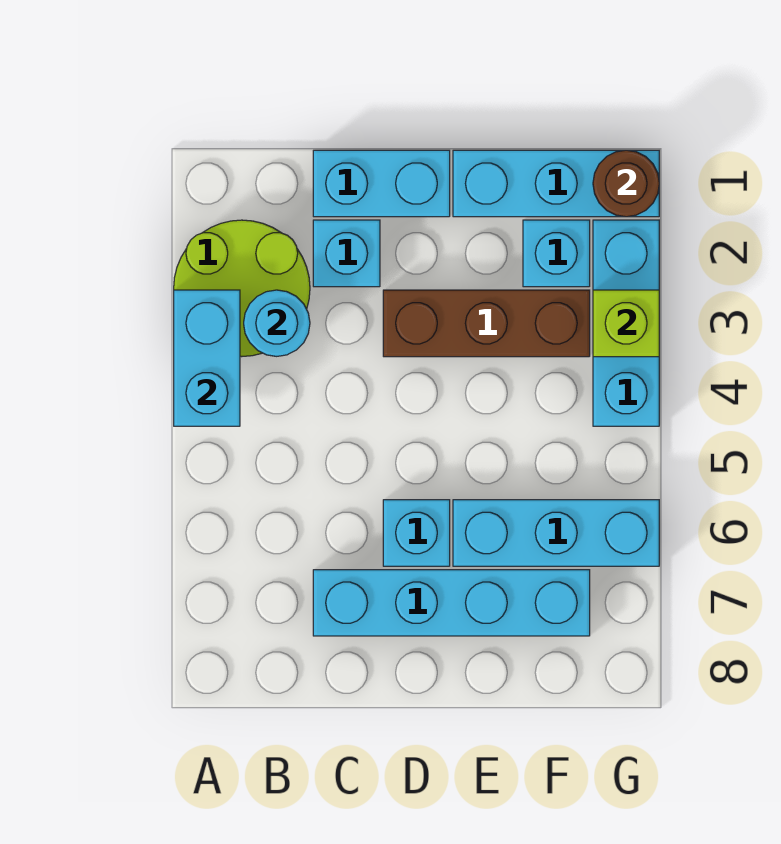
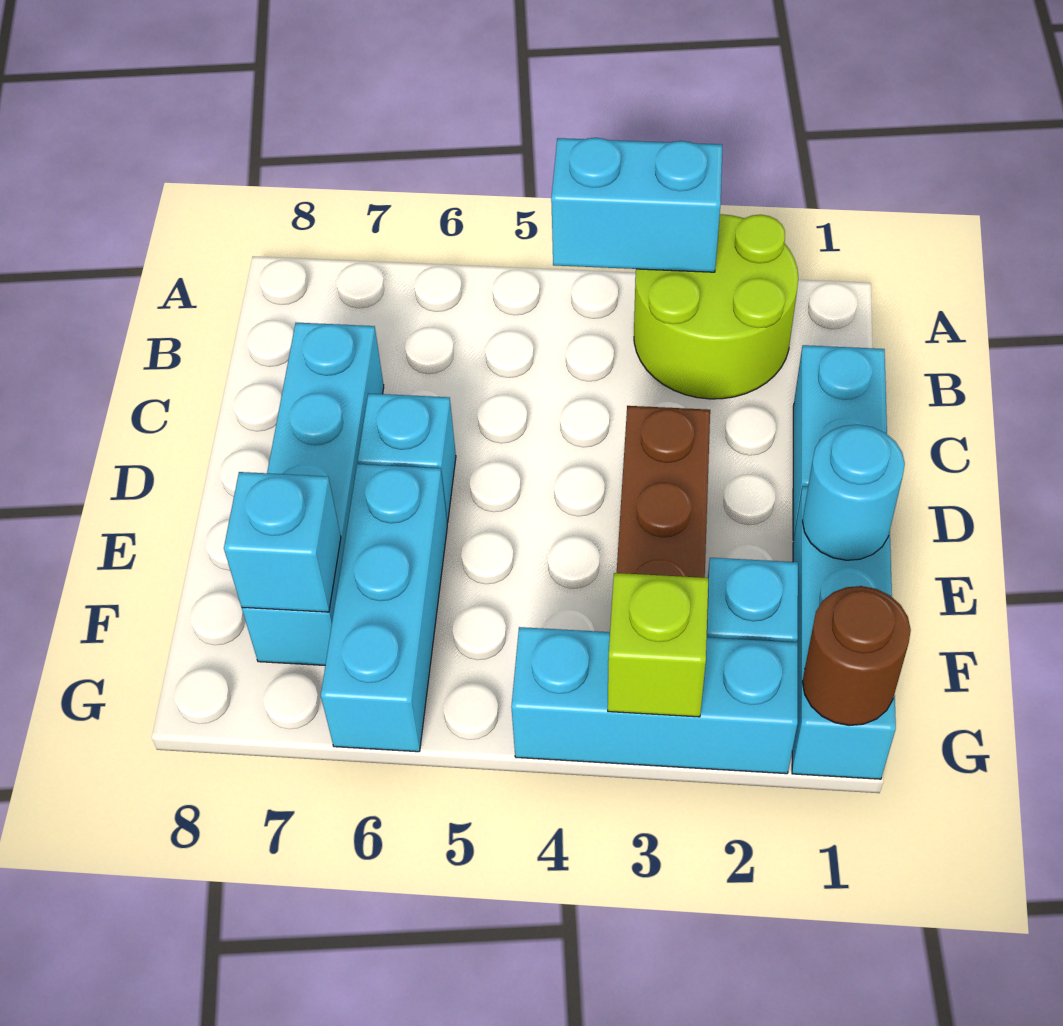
cyan 1x1 round brick [244,290,310,356] -> cyan 1x1 round brick moved to [802,425,905,560]
cyan 1x1 brick [313,220,380,287] -> cyan 1x1 brick moved to [224,472,341,612]

